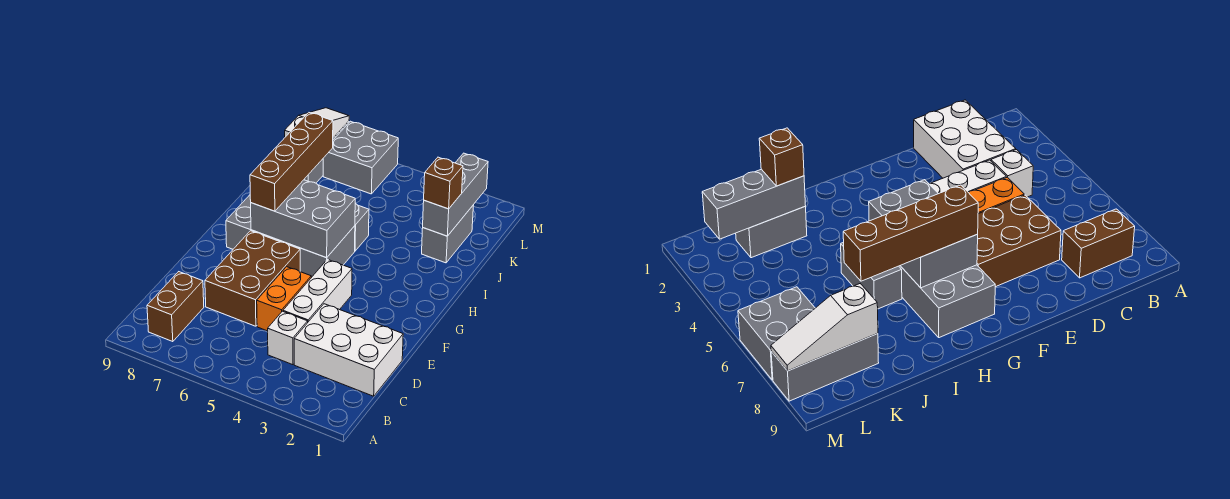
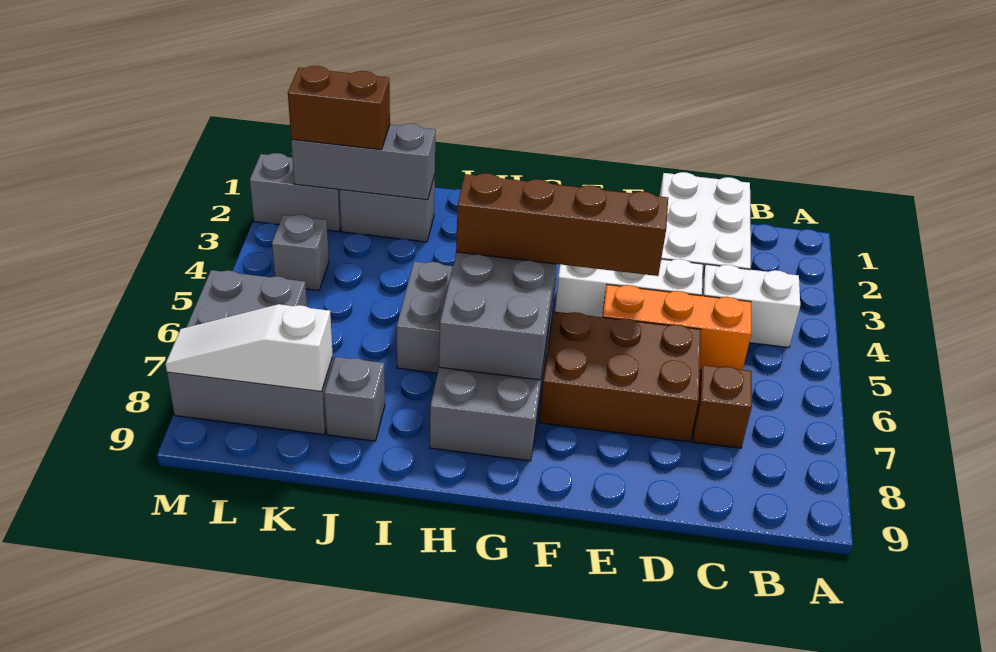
brown 1x2 brick [147,272,204,342] -> brown 1x2 brick moved to [288,66,390,150]
white 1x1 brick [268,311,308,365] -> white 1x2 brick [702,264,800,347]
orange 1x2 brick [257,267,311,331] -> orange 1x3 brick [602,285,751,370]
brown 1x4 brick [250,112,333,211] -> brown 1x4 brick moved to [456,173,668,276]
brown 1x1 brick [424,157,463,209] -> brown 1x1 brick moved to [692,365,752,448]
none -> grey 1x1 brick [324,357,385,441]
none -> grey 1x2 brick [250,153,341,232]
none -> grey 1x1 brick [272,214,329,291]

